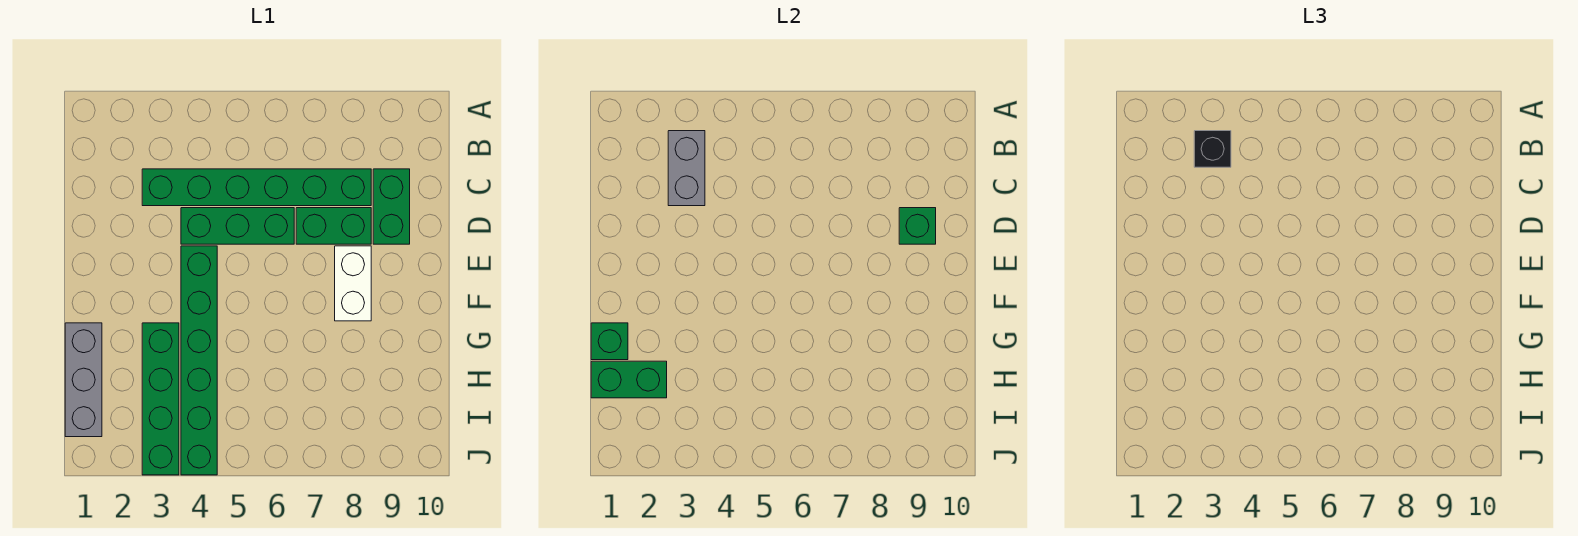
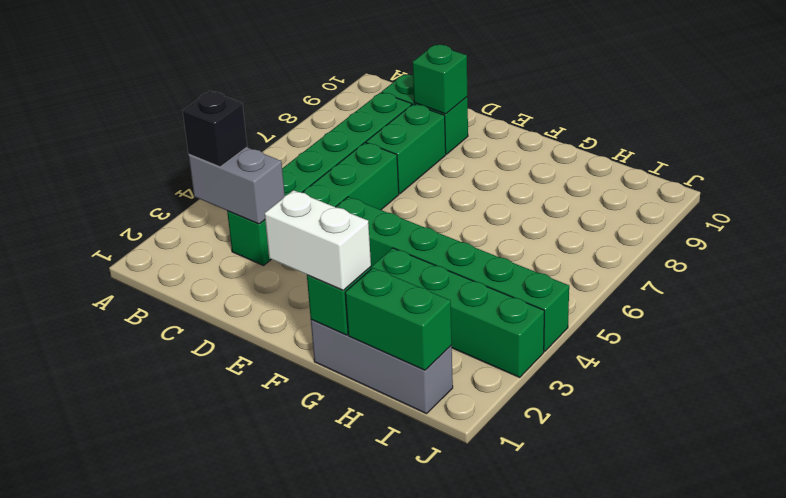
white 1x2 brick [335,246,371,321] -> white 1x2 brick moved to [265,190,371,290]
green 1x2 brick [591,361,667,398] -> green 1x2 brick turned to [345,268,452,370]

